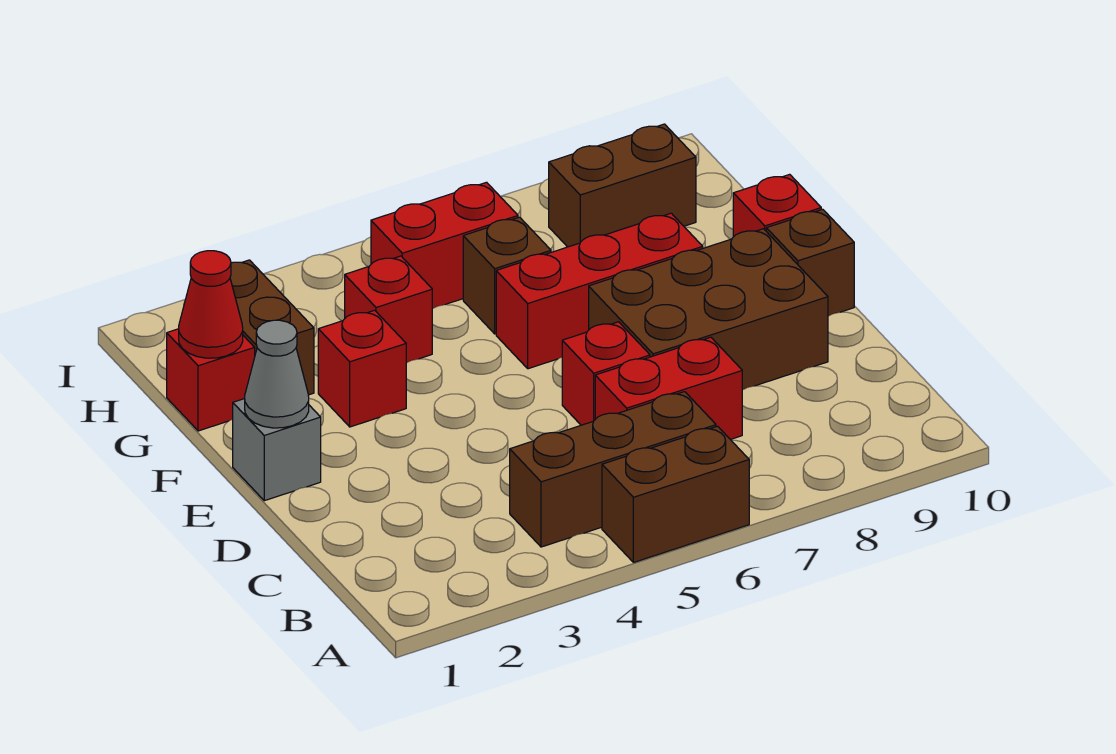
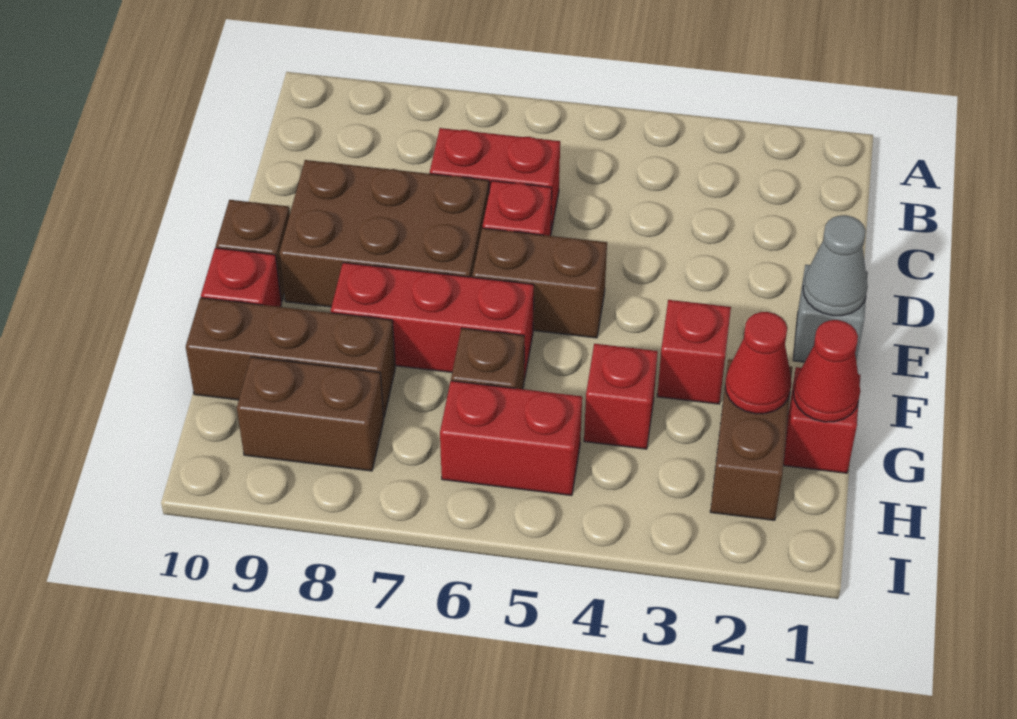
brown 1x2 brick [602,426,749,562] -> brown 1x2 brick moved to [472,228,607,338]
brown 1x3 brick [510,392,716,547] -> brown 1x3 brick moved to [186,298,395,417]
none -> red 1x1 cone [725,312,792,414]

